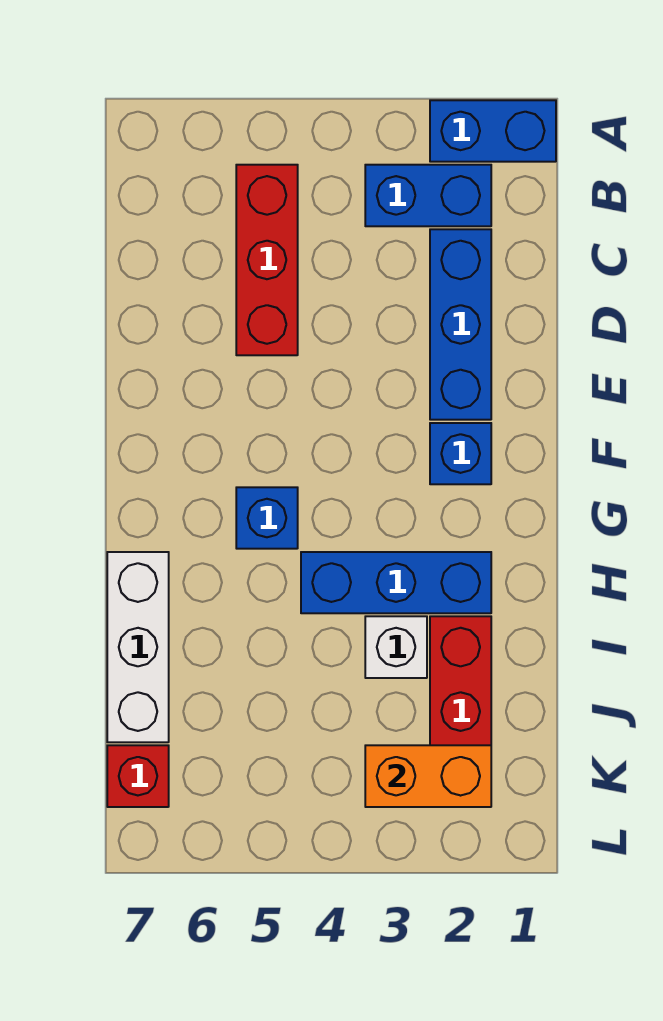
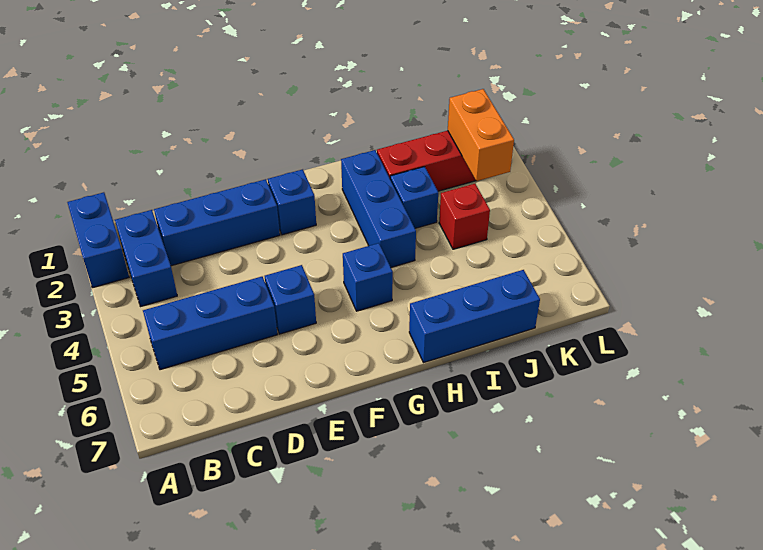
red 1x3 brick [236,165,298,355] -> blue 1x3 brick [143,277,277,370]
none -> blue 1x1 brick [265,265,316,334]
white 1x3 brick [107,552,169,742] -> blue 1x3 brick [409,270,540,363]
white 1x1 brick [365,616,427,678] -> blue 1x1 brick [390,167,438,228]
red 1x1 brick [107,745,169,807] -> red 1x1 brick moved to [439,184,490,249]

